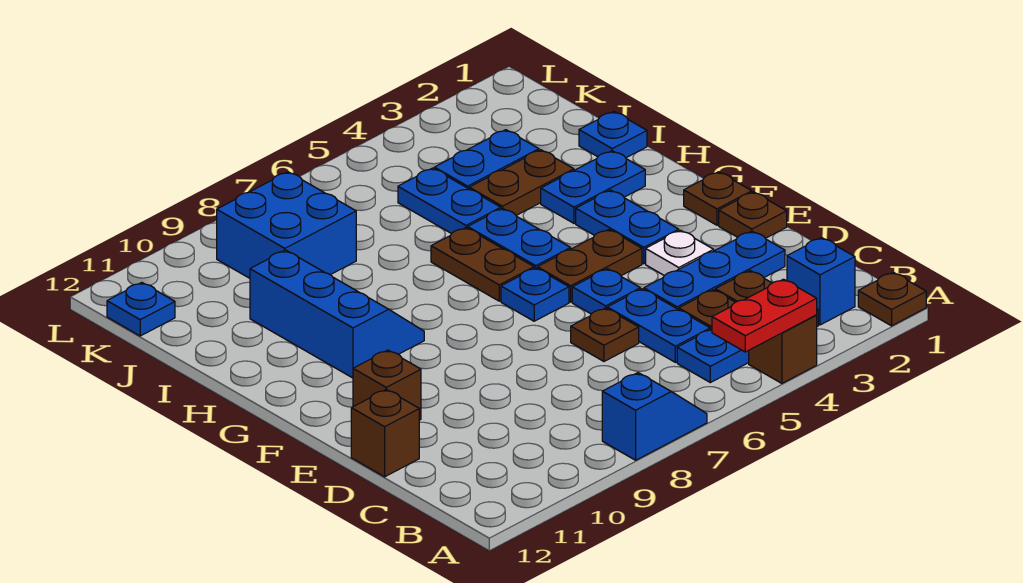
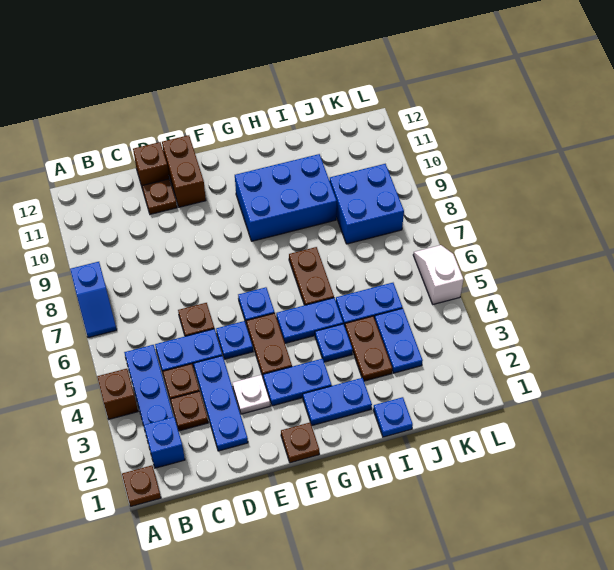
red 1x2 plate [712,279,817,352] -> none
brown 1x1 plate [719,192,787,238] -> brown 1x1 plate moved to [142,179,177,214]
brown 1x1 brick [353,350,421,420] -> brown 1x2 brick [162,135,206,207]
brown 1x2 plate [431,228,534,301] -> brown 1x2 plate turned to [289,247,334,305]
blue 2x3 slope [250,250,424,378] -> blue 2x3 brick [235,154,337,241]
blue 1x2 plate [541,151,645,223] -> blue 1x2 plate turned to [303,378,372,425]
blue 1x1 plate [107,283,175,336] -> blue 1x1 plate moved to [315,324,353,362]
none -> white 1x2 slope [413,245,463,304]

